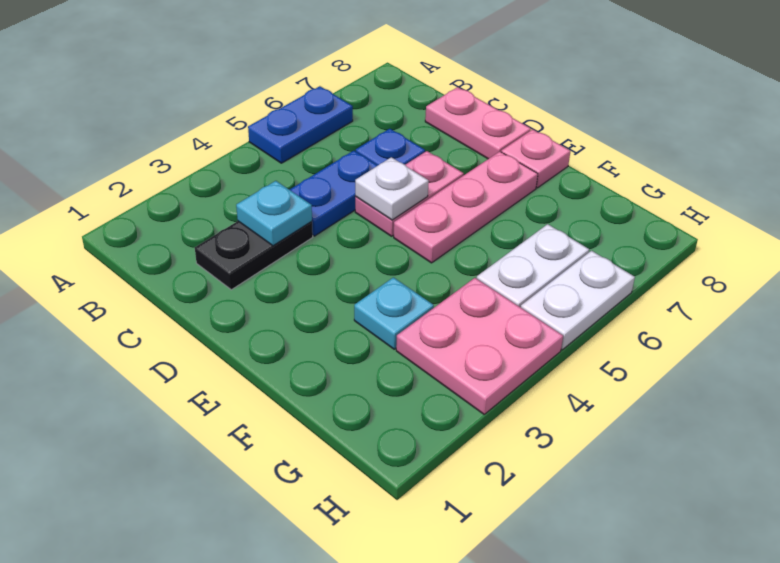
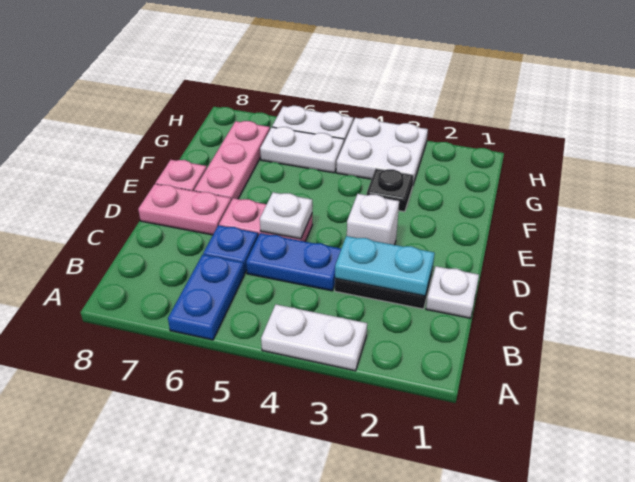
none -> white 1x2 plate [261,304,367,371]
blue 1x2 plate [248,86,353,163] -> blue 1x2 plate turned to [168,255,244,340]
none -> white 1x1 plate [426,266,479,318]
cyan 1x1 plate [236,181,312,246] -> cyan 1x2 plate [335,236,435,296]
pink 1x2 plate [425,87,531,159] -> pink 1x2 plate turned to [138,184,231,235]
none -> white 1x1 brick [347,194,399,245]
pink 1x3 plate [394,151,538,263] -> pink 1x3 plate turned to [194,121,270,201]
cyan 1x1 plate [354,277,434,349] -> black 1x1 plate [367,169,414,212]
pink 2x2 plate [396,278,563,414] -> white 2x2 plate [336,117,428,184]

